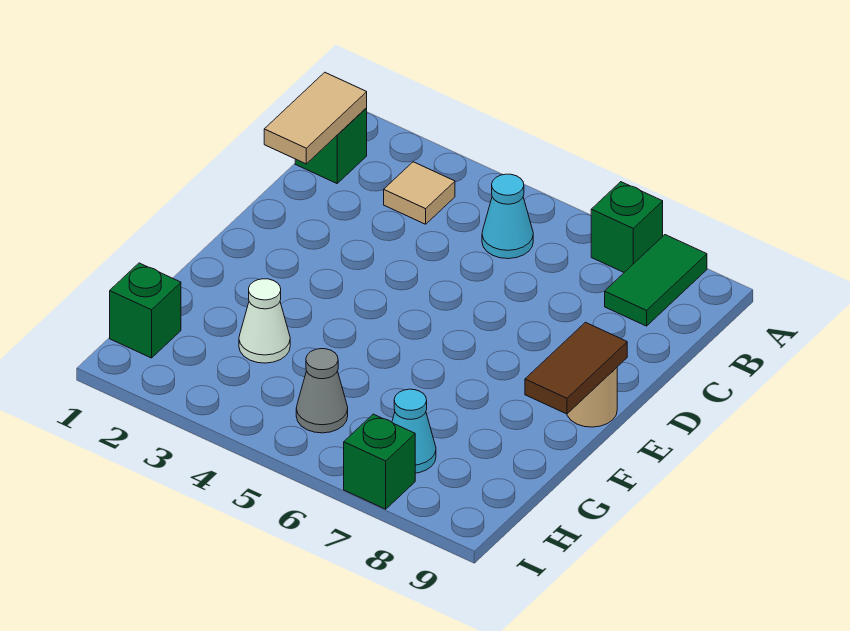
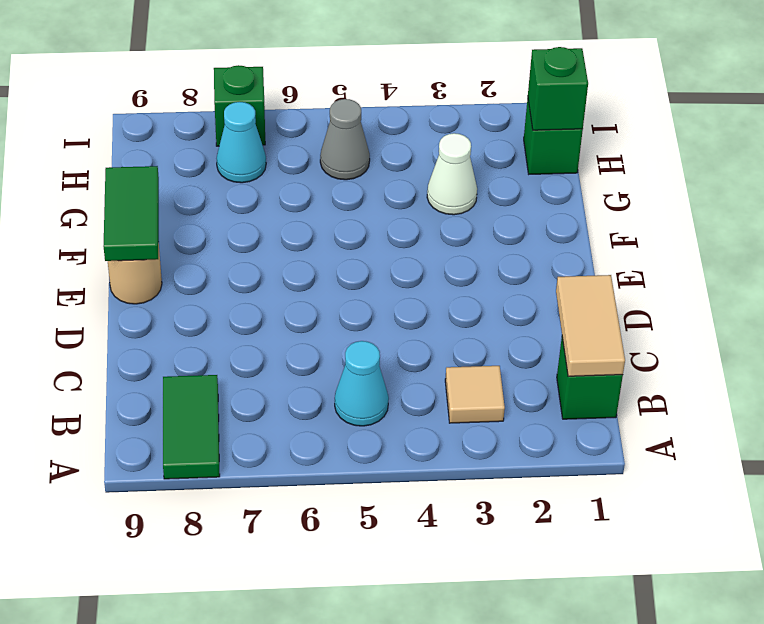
green 1x1 brick [591,182,663,272] -> green 1x1 brick moved to [528,47,588,130]
brown 1x2 tile [525,322,627,414] -> green 1x2 tile [104,166,159,261]

